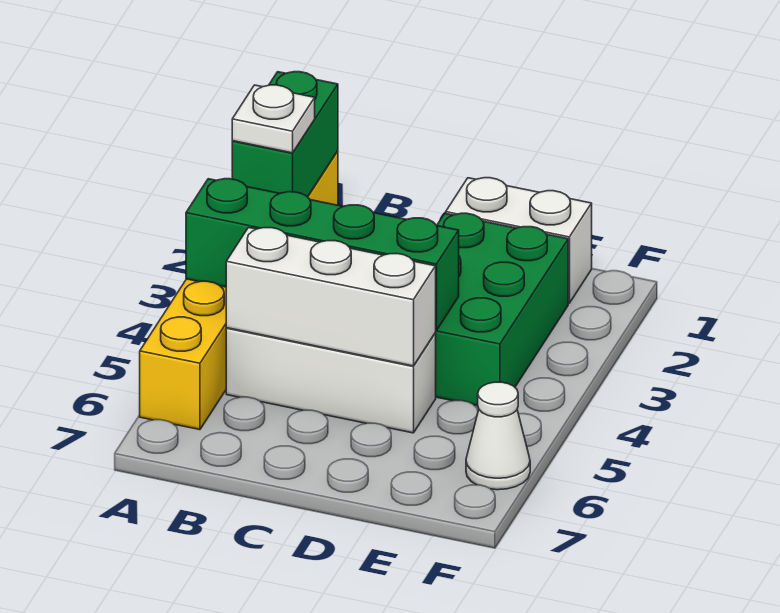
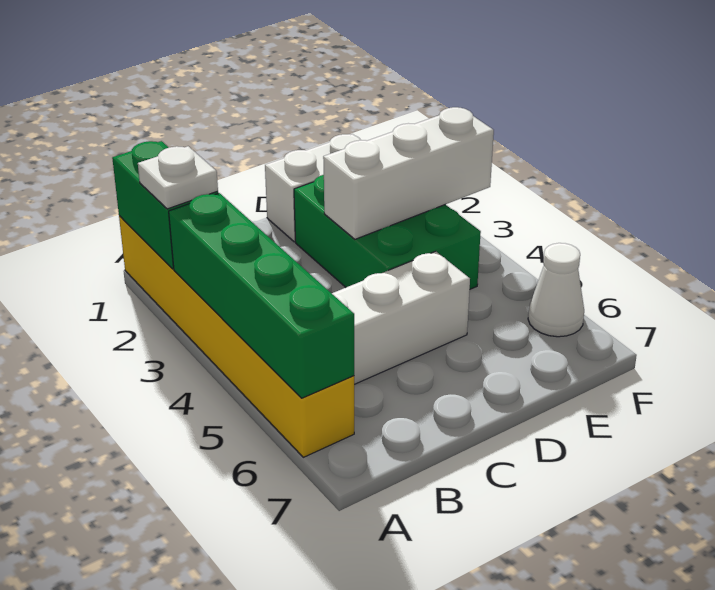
green 1x4 brick [186,179,459,330] -> green 1x4 brick turned to [169,193,354,398]
white 1x3 brick [226,227,436,366] -> white 1x3 brick moved to [323,107,494,239]

